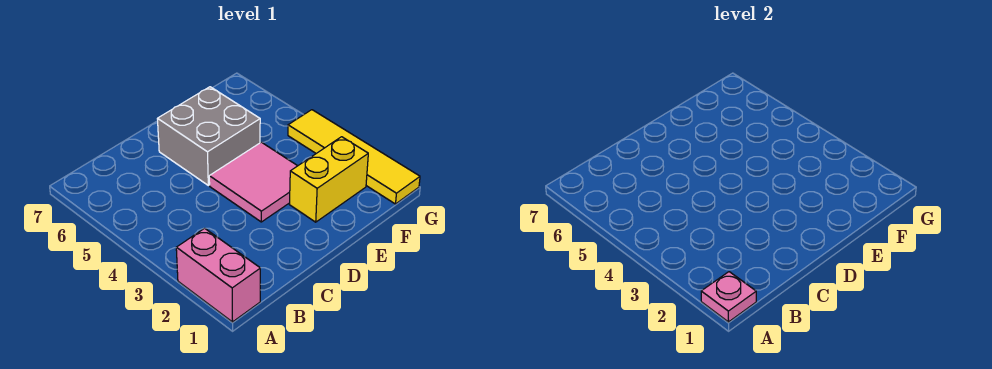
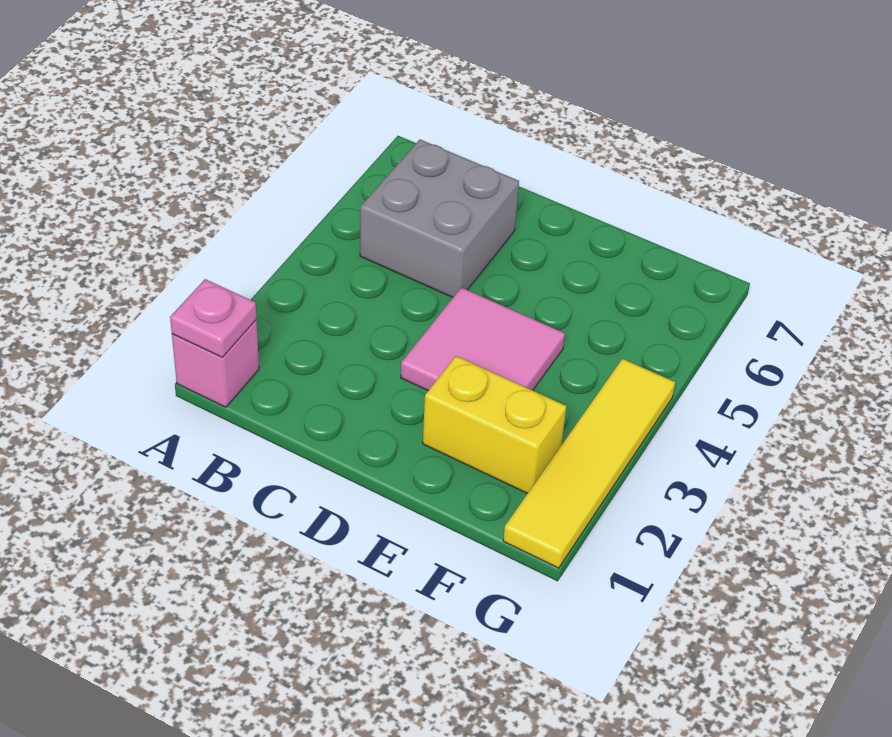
pink 1x2 brick [176,228,260,322] -> pink 1x1 brick [172,320,259,407]
grey 2x2 brick [158,87,260,185] -> grey 2x2 brick moved to [360,140,519,297]

